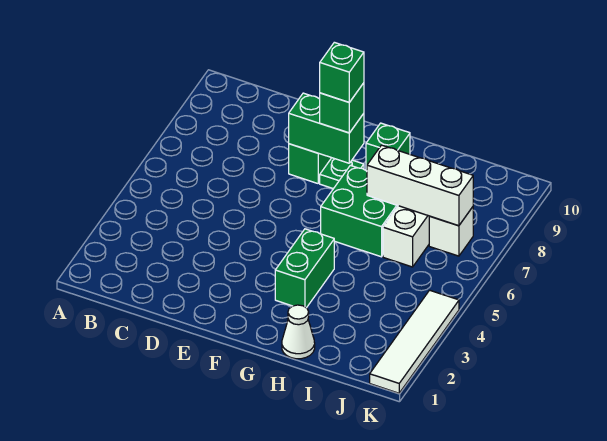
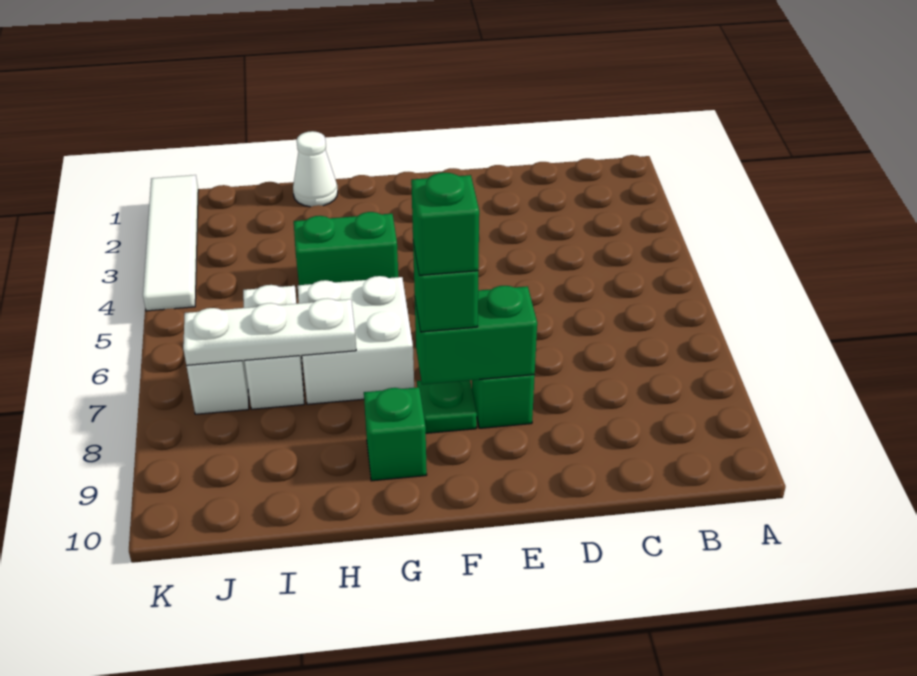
green 1x2 brick [275,229,334,308] -> green 1x2 brick turned to [294,212,398,285]
green 2x2 brick [321,165,398,257] -> white 2x2 brick [298,276,414,404]
white 1x3 brick [367,145,473,226] -> white 1x3 plate [183,299,356,365]

